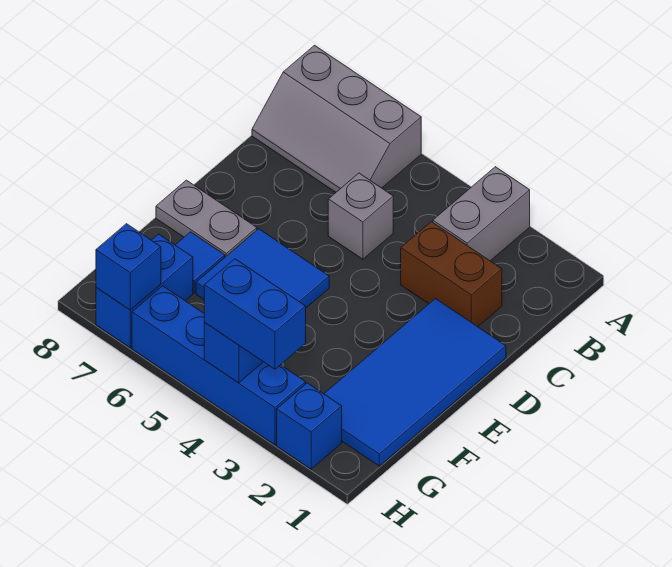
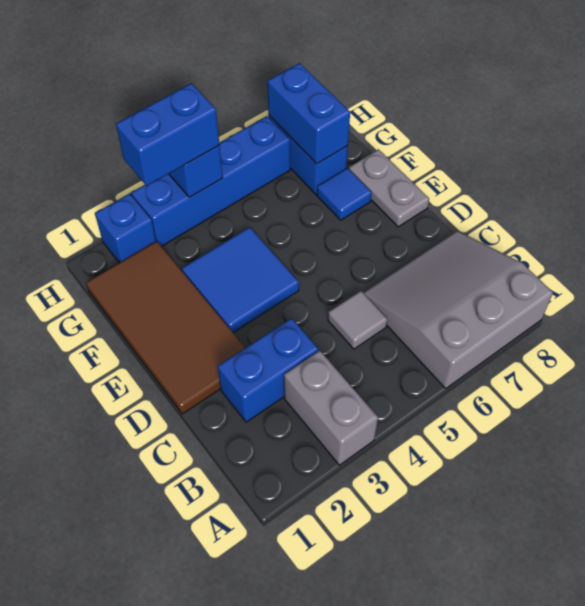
grey 2x3 slope [252,45,421,192] -> grey 3x3 slope [363,231,553,388]
brown 1x2 brick [401,222,502,327] -> blue 1x2 brick [218,318,318,422]
grey 1x1 brick [328,173,393,259] -> grey 1x1 tile [328,291,387,349]
blue 2x4 tile [324,299,506,466] -> brown 2x4 tile [86,241,245,414]
blue 2x2 tile [196,229,329,308] -> blue 2x2 tile moved to [182,227,299,333]
grey 1x2 plate [156,180,257,257] -> grey 1x2 plate turned to [349,149,429,227]
blue 1x1 brick [96,224,161,310] -> blue 1x2 brick [268,63,350,164]

